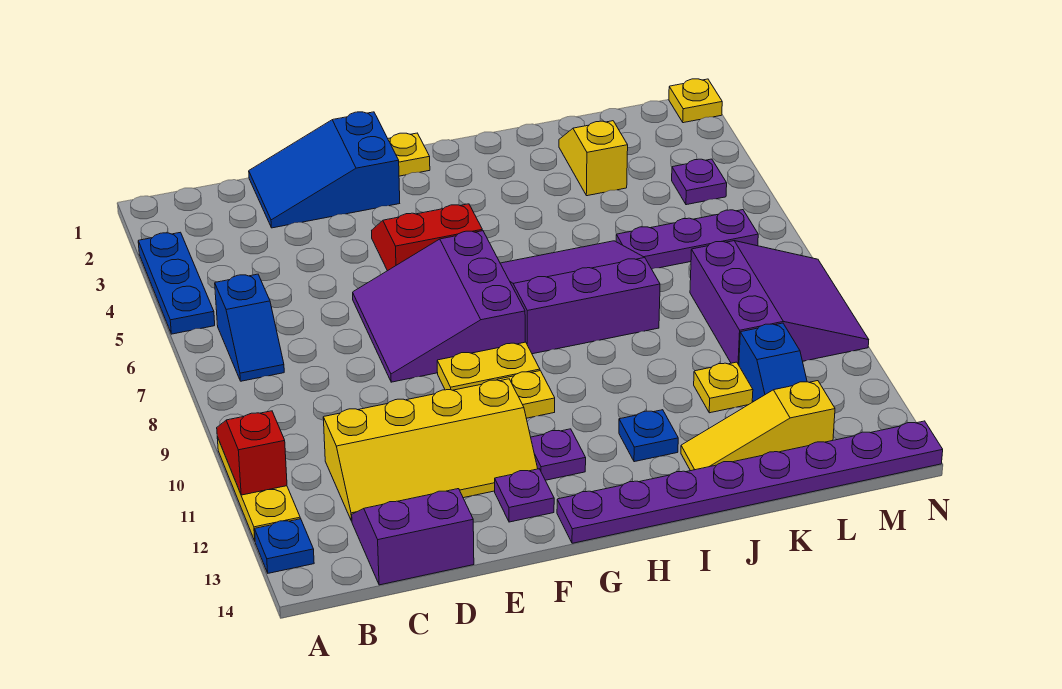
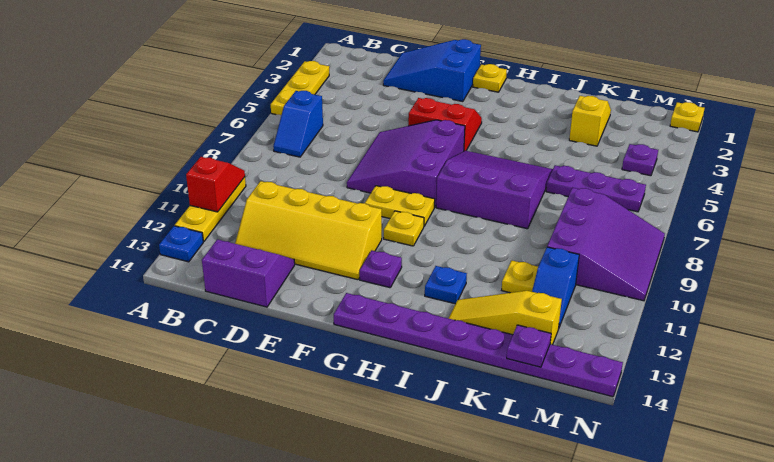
blue 1x3 plate [138,232,215,334] -> yellow 1x3 plate [271,61,329,115]
purple 1x1 plate [495,469,554,522] -> purple 1x1 plate moved to [507,325,551,367]

